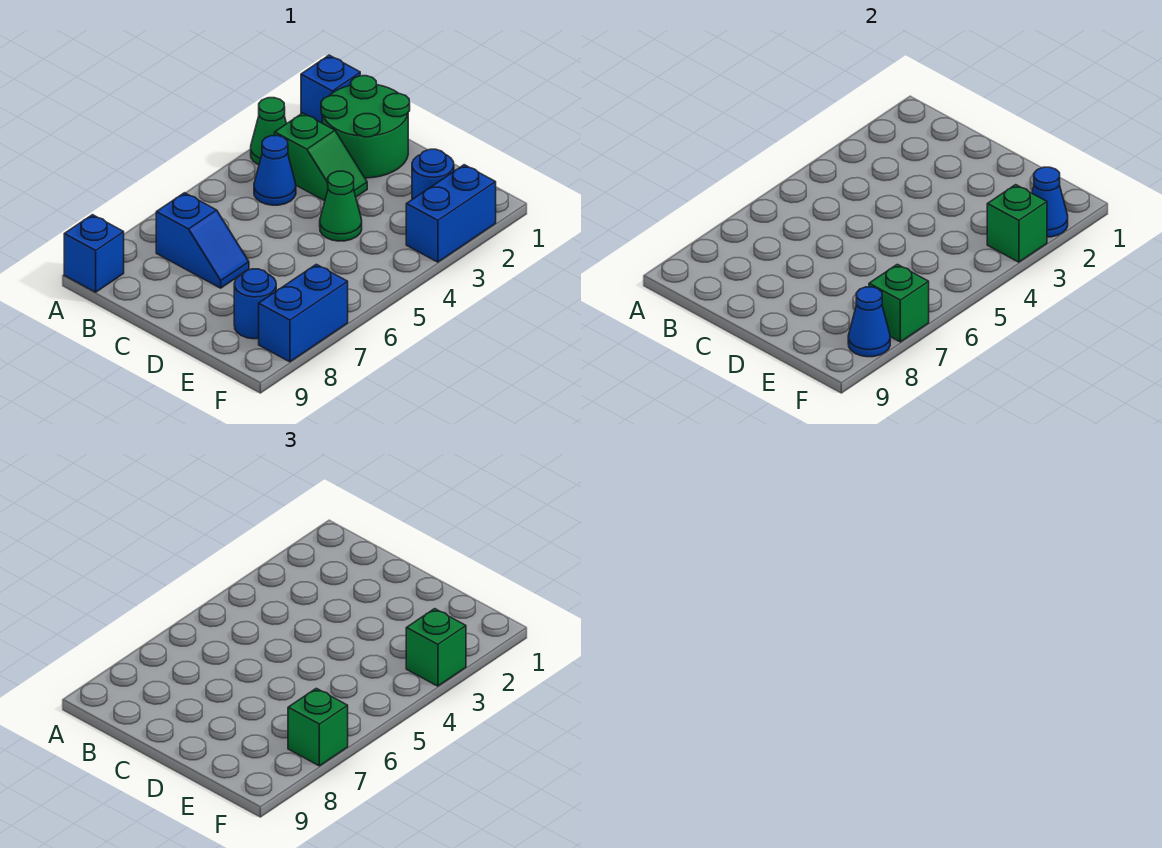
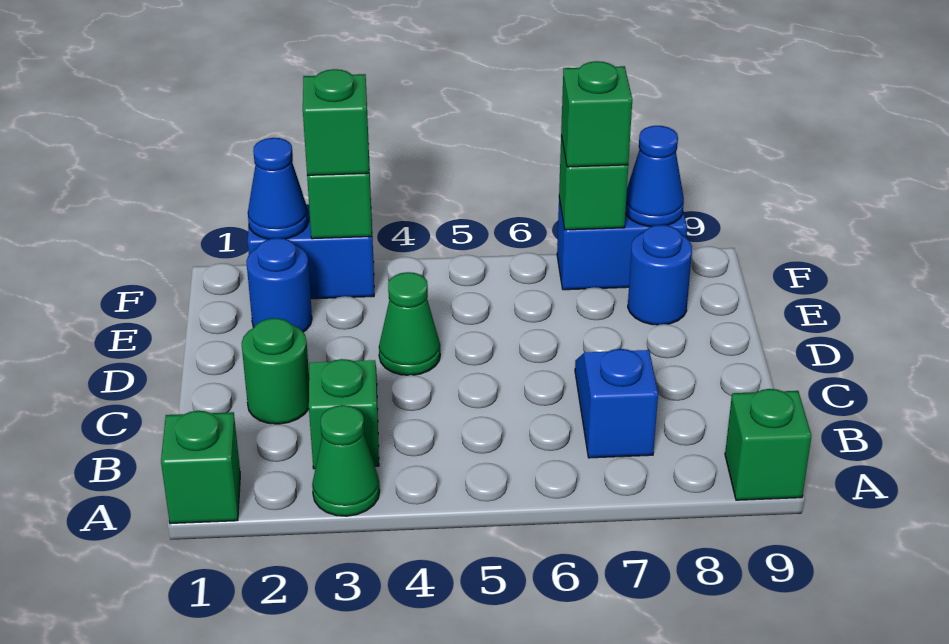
blue 1x1 brick [301,55,360,123] -> green 1x1 brick [161,411,240,523]
blue 1x1 brick [64,215,124,292] -> green 1x1 brick [725,389,811,500]
green 2x2 round brick [321,76,410,178] -> green 1x1 round brick [242,318,309,424]
blue 1x1 cone [254,135,296,205] -> none

